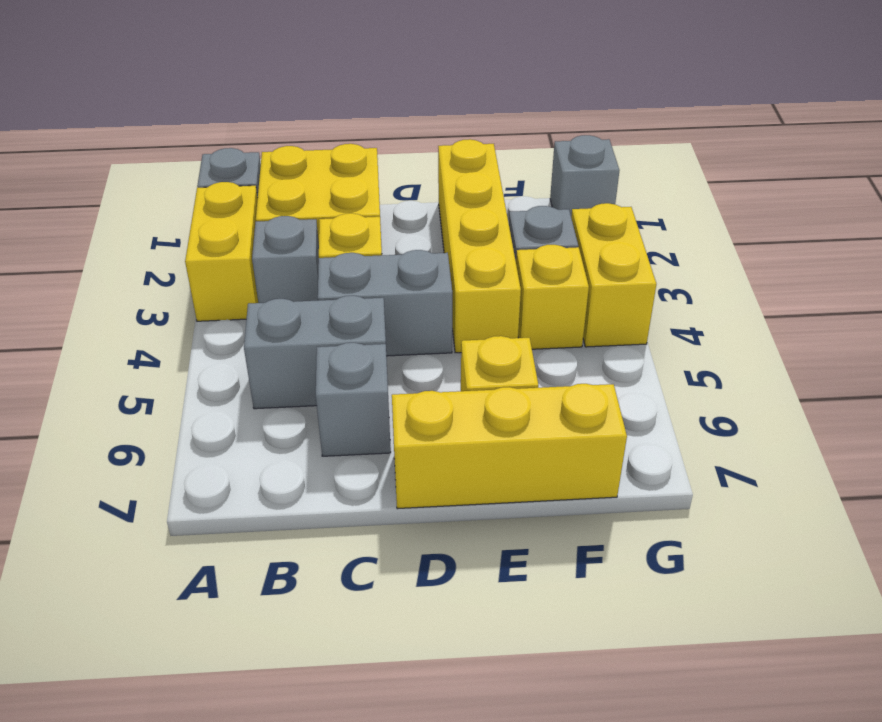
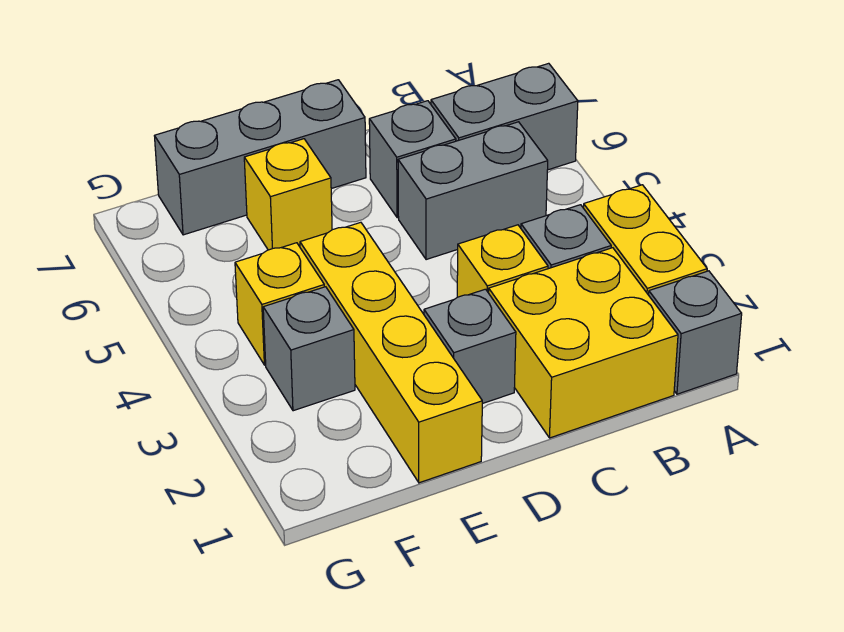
grey 1x2 brick [318,250,452,356] -> grey 1x2 brick moved to [431,63,578,170]
yellow 1x3 brick [392,384,627,509] -> grey 1x3 brick [155,80,366,235]
grey 1x1 brick [550,135,619,216] -> grey 1x1 brick moved to [424,289,516,404]
yellow 1x2 brick [571,203,656,347] -> none

